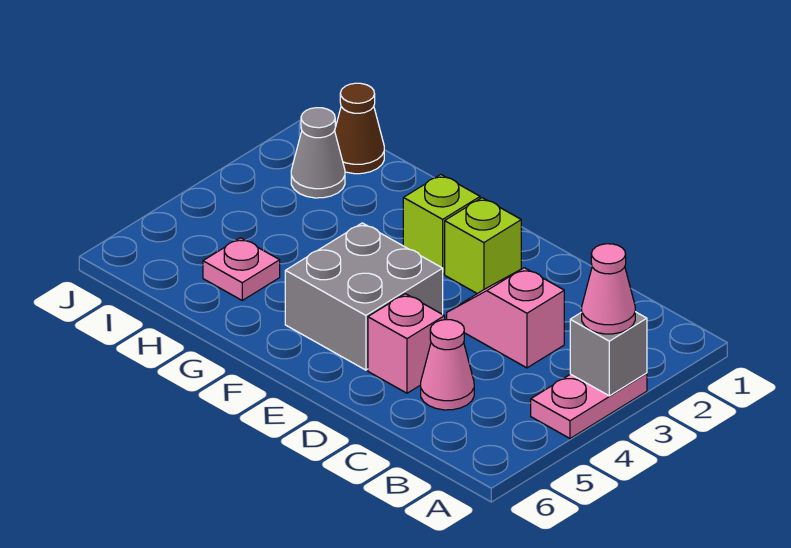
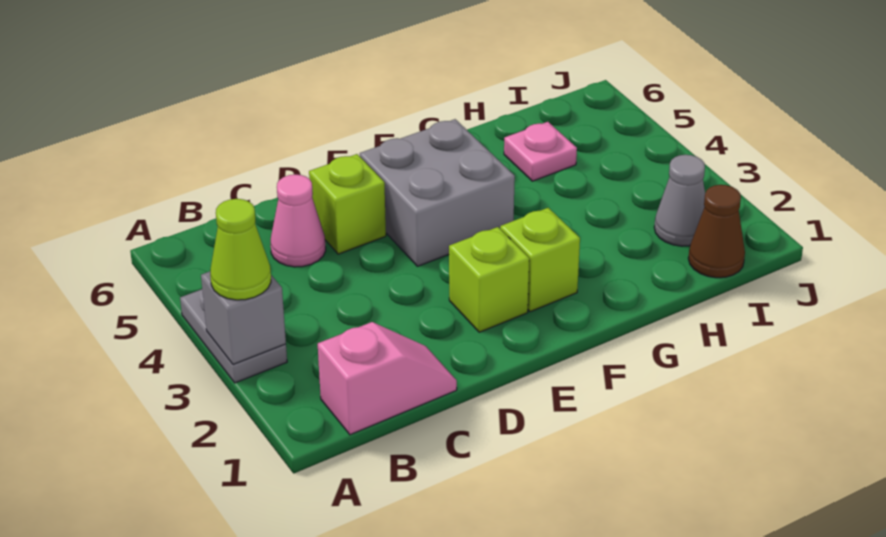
pink 1x2 plate [531,373,647,438] -> grey 1x2 plate [180,290,287,383]
pink 1x1 cone [582,244,635,334] -> lime 1x1 cone [210,199,271,300]
pink 1x2 slope [447,268,564,368] -> pink 1x2 slope moved to [318,322,457,435]
pink 1x1 brick [368,294,445,393] -> lime 1x1 brick [309,154,386,254]

